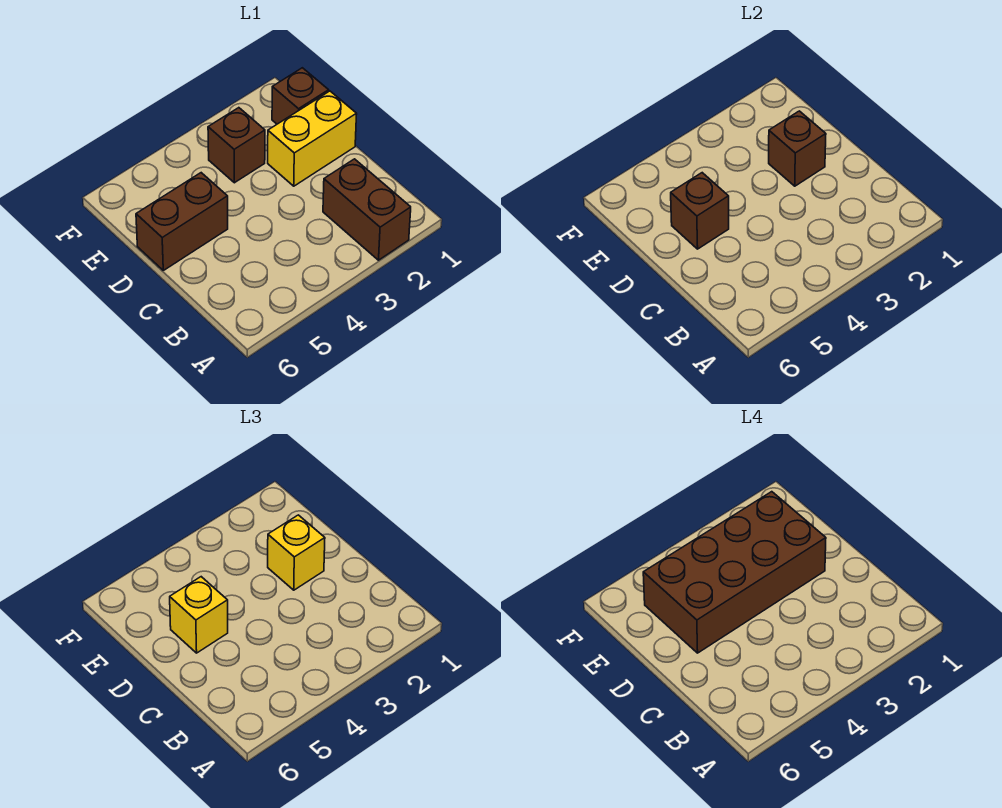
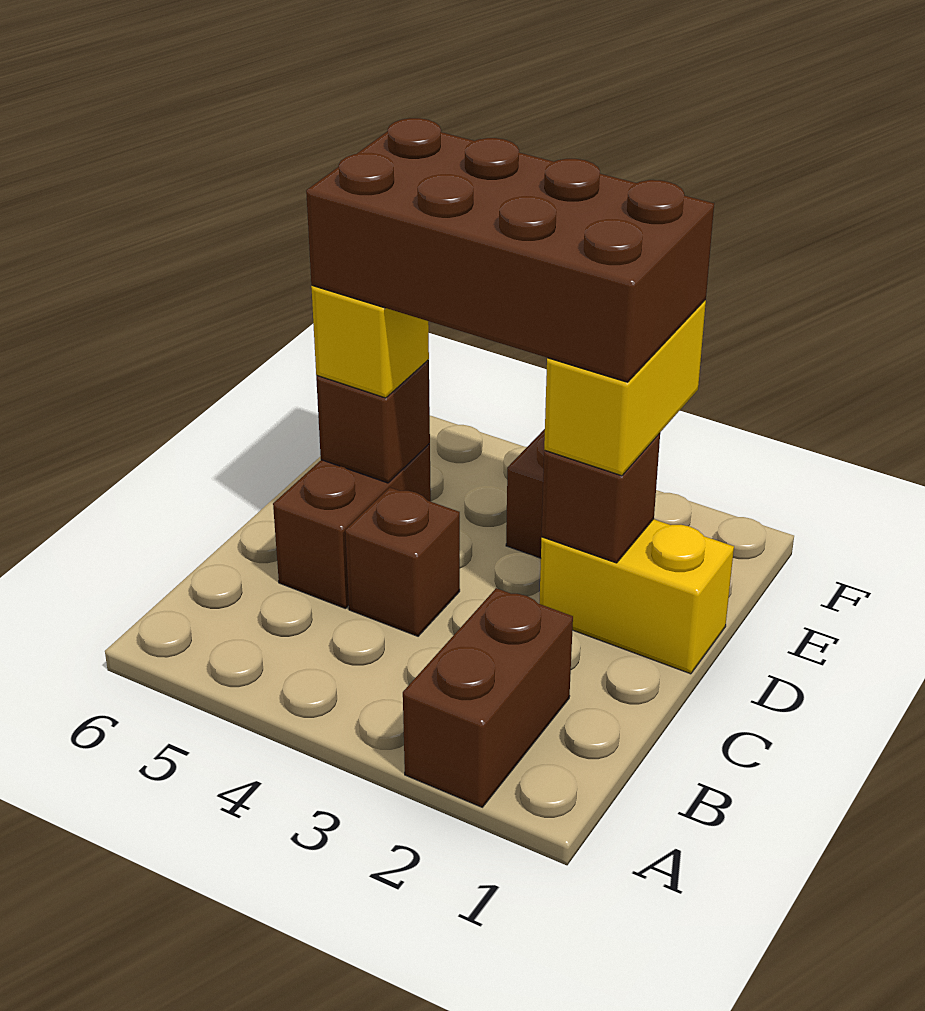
yellow 1x1 brick [268,515,325,590] -> yellow 1x2 brick [544,300,706,476]
brown 1x2 brick [136,173,228,270] -> brown 1x2 brick turned to [273,444,431,609]
brown 1x1 brick [272,68,329,124] -> brown 1x1 brick moved to [345,487,460,636]

